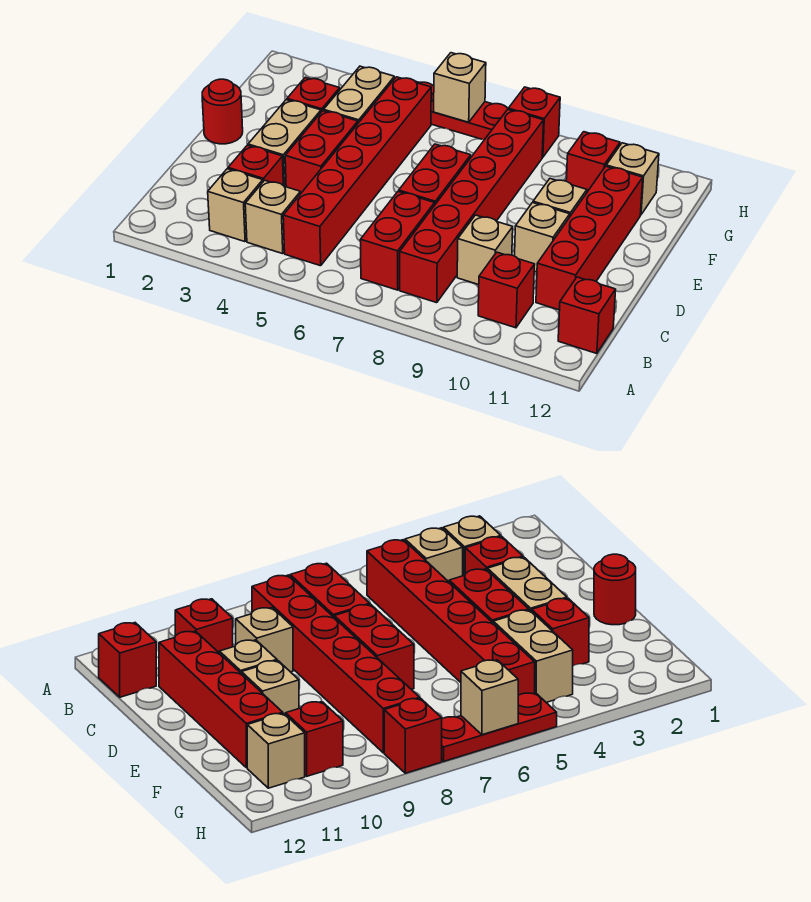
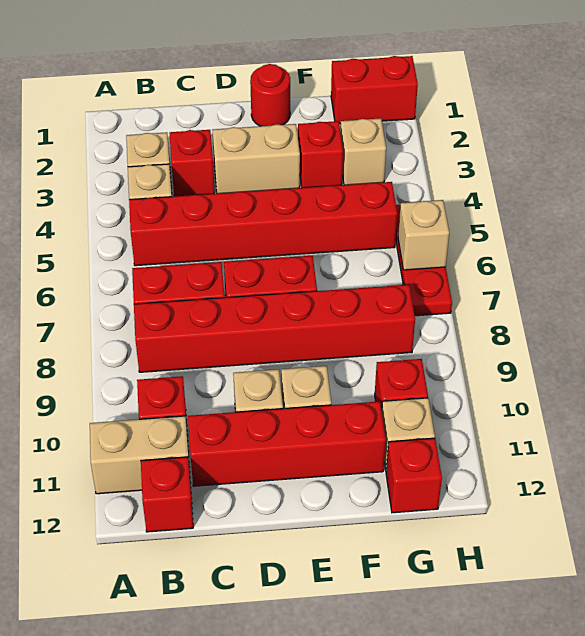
tan 1x1 brick [457,215,513,285] -> tan 1x1 brick moved to [340,118,386,185]
red 1x2 brick [285,111,358,193] -> red 1x2 brick moved to [331,56,418,124]
tan 1x2 brick [324,66,394,123] -> tan 1x2 brick moved to [90,416,191,494]
red 1x1 brick [508,87,560,157] -> red 1x1 brick moved to [386,438,442,513]

